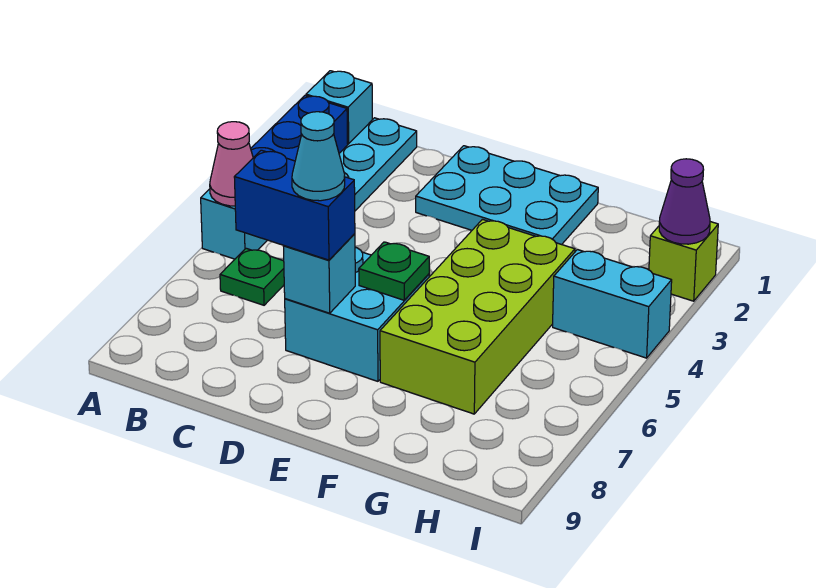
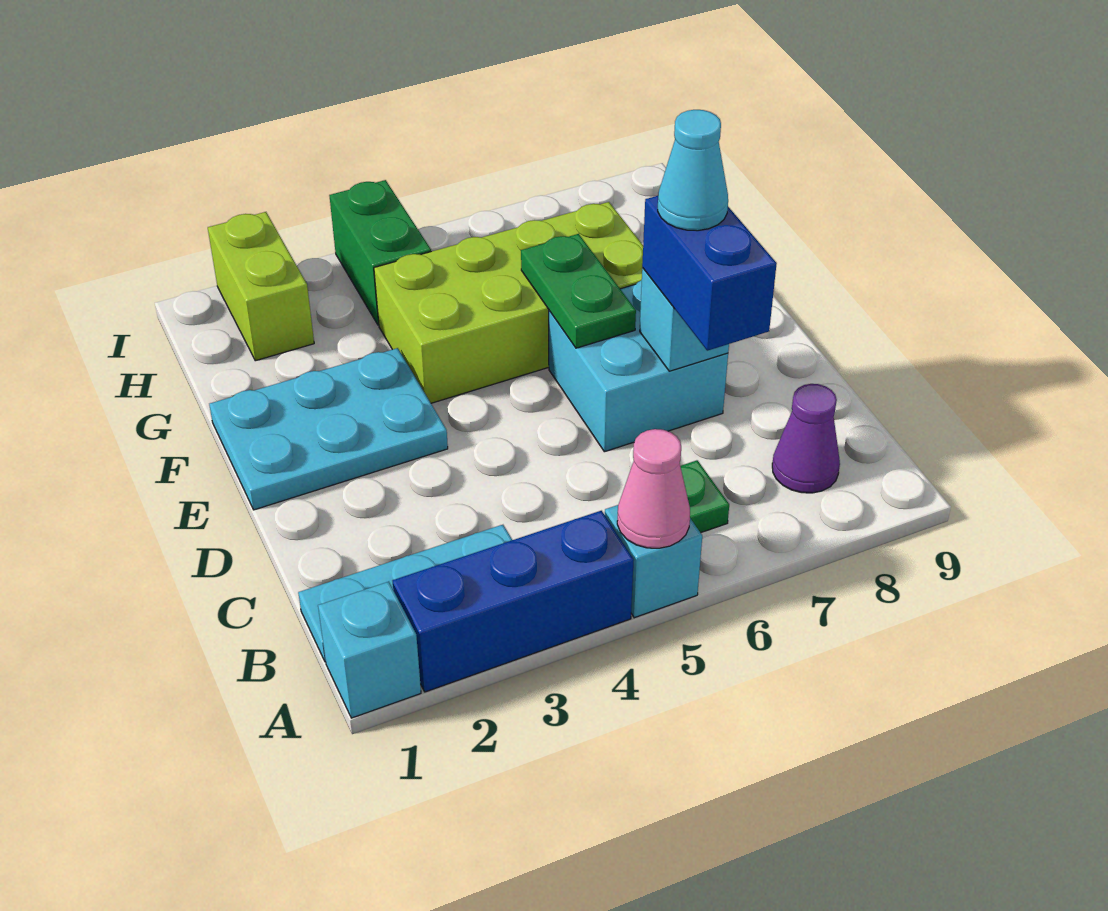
cyan 2x3 plate [416,146,598,245] -> cyan 2x3 plate turned to [209,348,448,510]
green 1x1 plate [359,242,429,300] -> green 1x2 plate [521,234,636,348]
cyan 1x2 brick [553,250,672,358] -> green 1x2 brick [329,180,431,325]
lime 1x1 brick [649,222,718,301] -> lime 1x2 brick [208,212,314,361]
purple 1x1 cone [659,159,710,244] -> purple 1x1 cone moved to [772,384,840,493]

